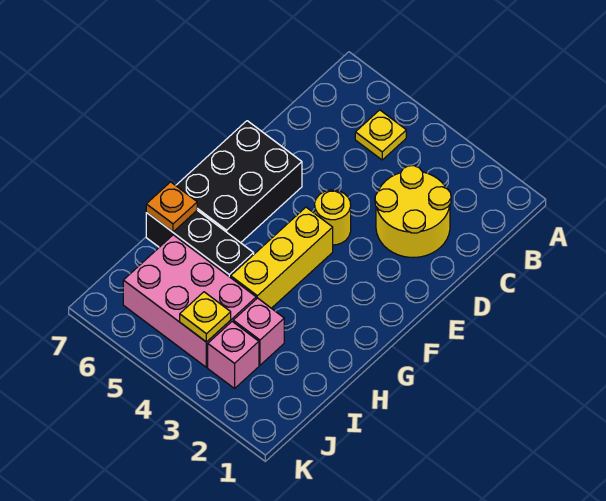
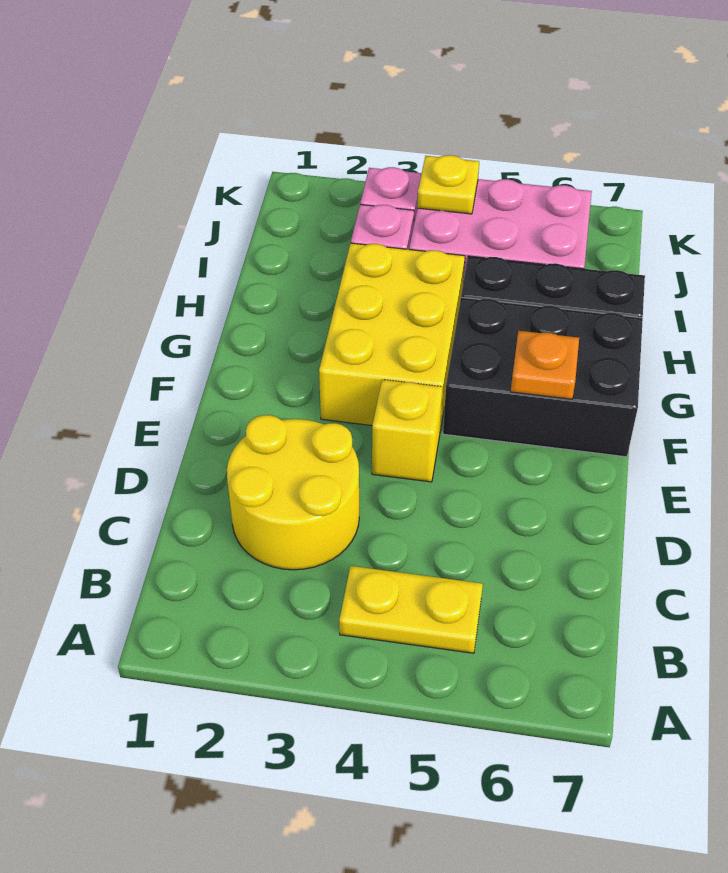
yellow 1x1 plate [355,110,406,160] -> yellow 1x2 plate [339,566,483,653]
yellow 1x1 round brick [315,190,351,245] -> yellow 1x1 brick [372,380,443,482]
black 2x3 brick [176,121,302,243] -> black 2x3 brick turned to [443,297,643,457]
yellow 1x3 brick [231,207,333,308] -> yellow 2x3 brick [319,243,465,430]
orange 1x1 plate [146,182,197,232] -> orange 1x1 plate moved to [511,331,579,399]

